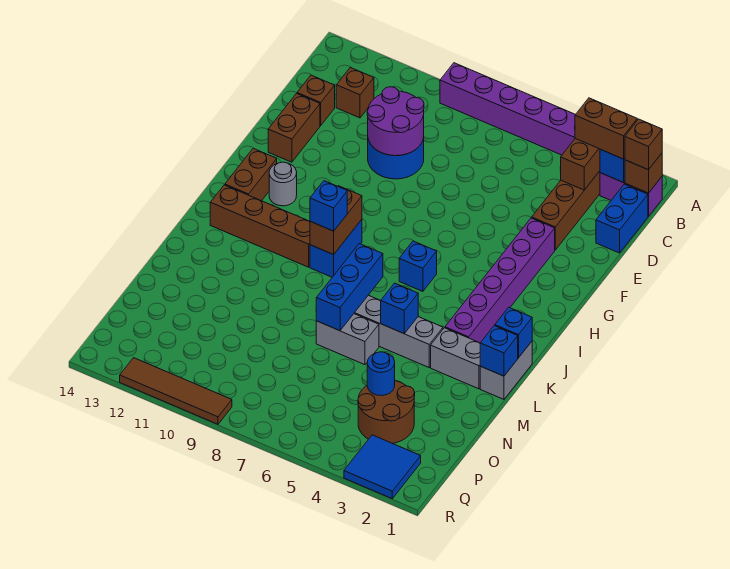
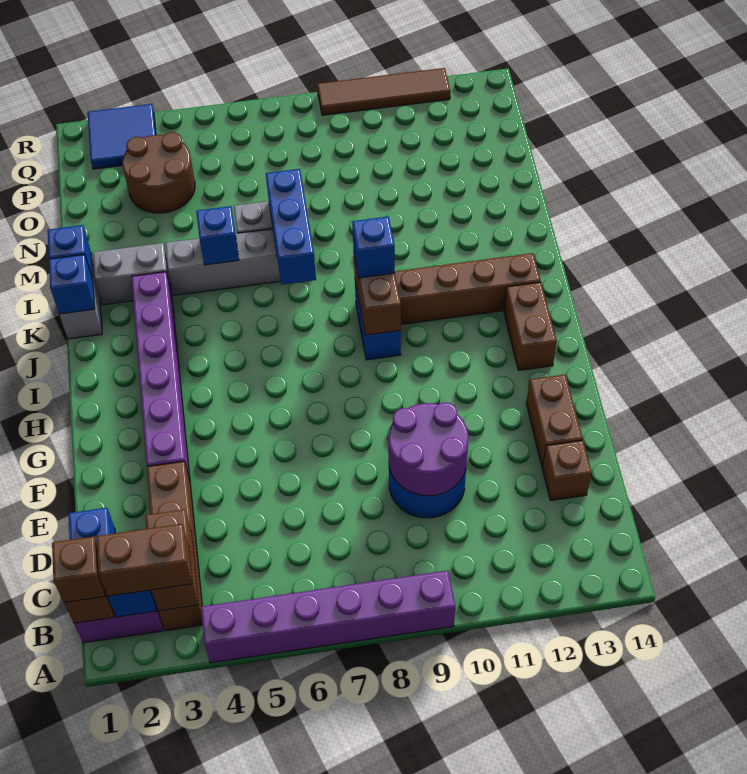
brown 1x1 brick [336,68,374,118] -> none
grey 1x1 round brick [269,162,297,206] -> none
blue 1x1 brick [399,241,437,291] -> none
blue 1x1 round brick [367,352,395,396] -> none

